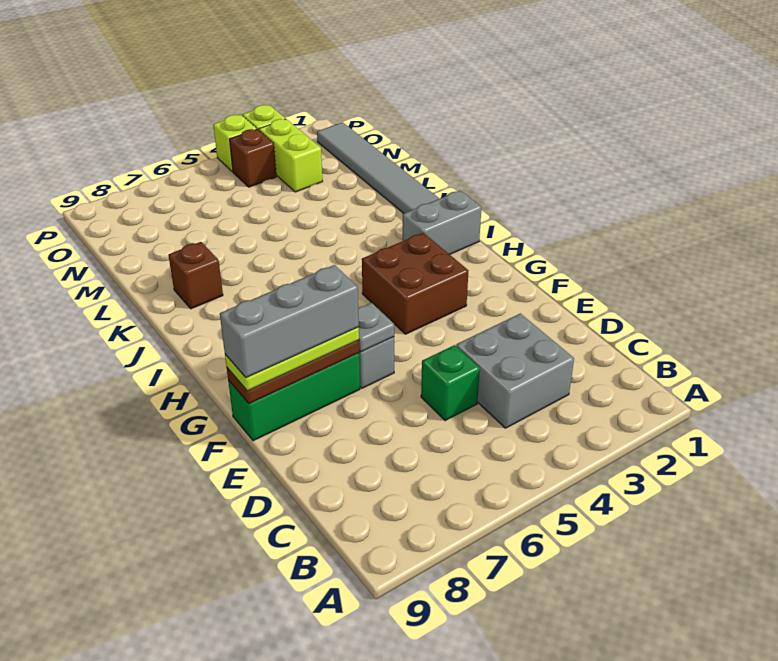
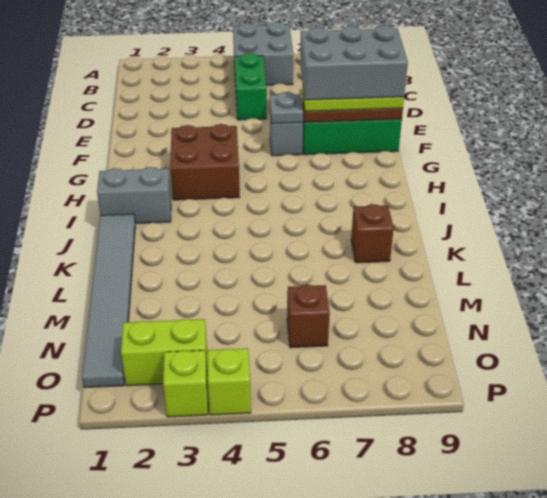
grey 2x2 brick [456,314,574,428] -> grey 2x2 brick moved to [233,22,293,85]
green 1x1 brick [421,345,480,421] -> green 1x2 brick [235,53,267,120]
grey 1x3 brick [220,265,359,378] -> grey 2x3 brick [300,25,408,100]
lime 1x2 brick [259,119,323,192] -> lime 1x2 brick turned to [121,319,208,386]
brown 1x1 brick [230,129,276,187] -> brown 1x1 brick moved to [287,285,330,348]

